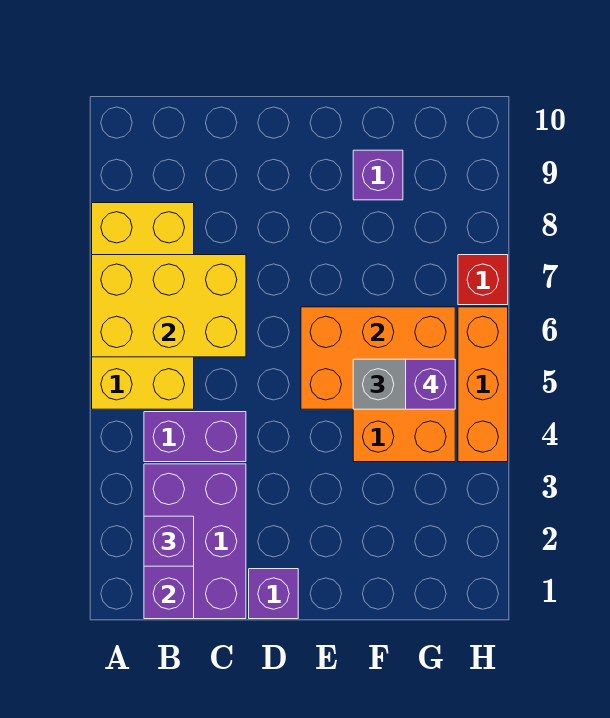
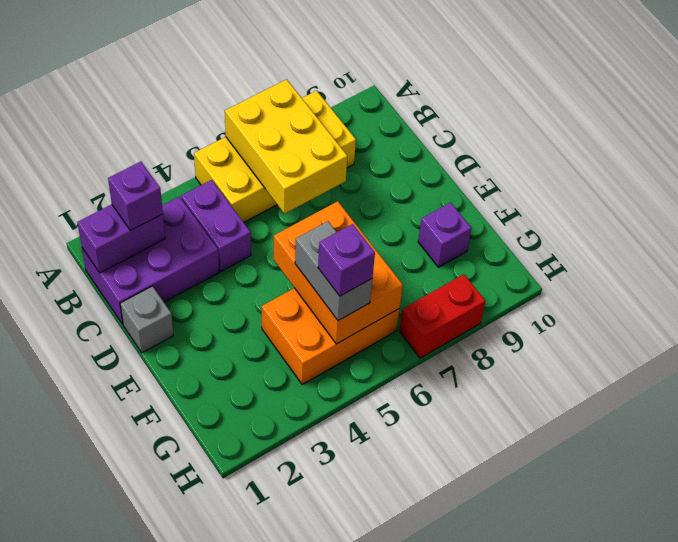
purple 1x1 brick [249,569,298,619] -> grey 1x1 brick [120,286,174,353]
orange 1x3 brick [458,307,508,462] -> none
red 1x1 brick [458,255,508,305] -> red 1x2 brick [399,274,485,358]

